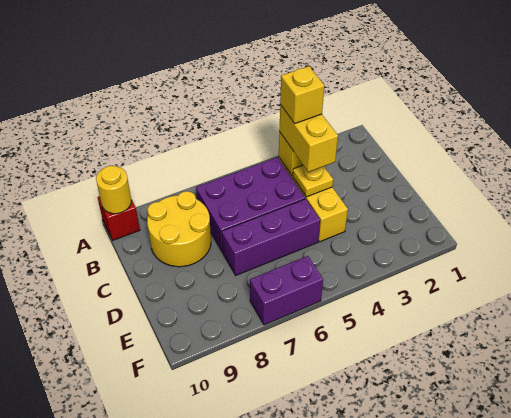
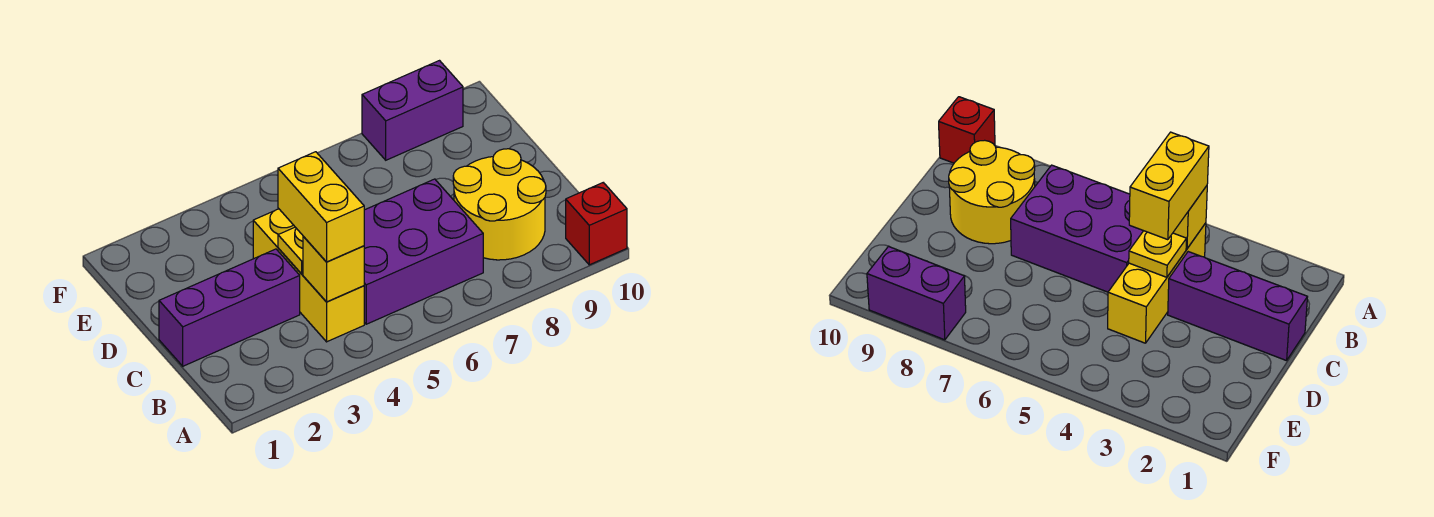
yellow 1x1 round brick [96,166,131,214] -> none
yellow 1x1 brick [280,66,324,124] -> none
purple 1x3 brick [222,199,320,275] -> purple 1x3 brick moved to [159,249,300,366]
purple 1x2 brick [250,256,323,325] -> purple 1x2 brick moved to [362,61,463,160]

